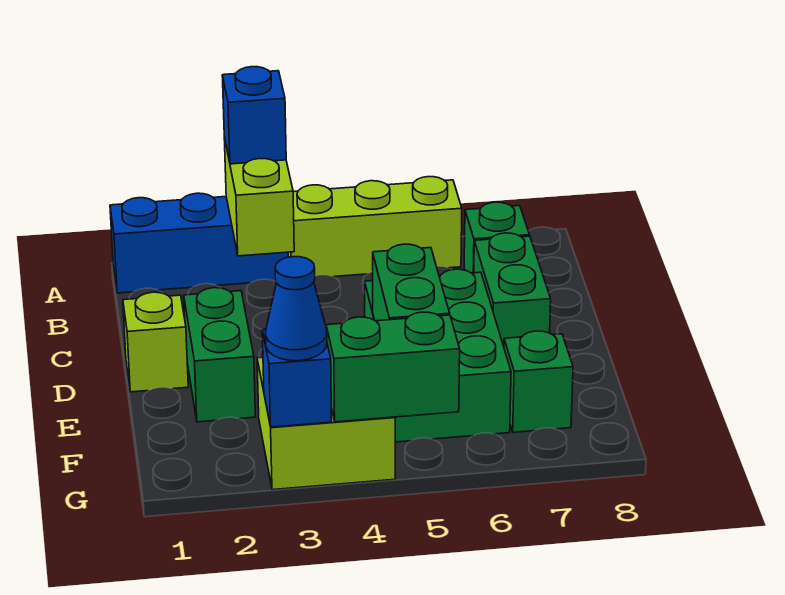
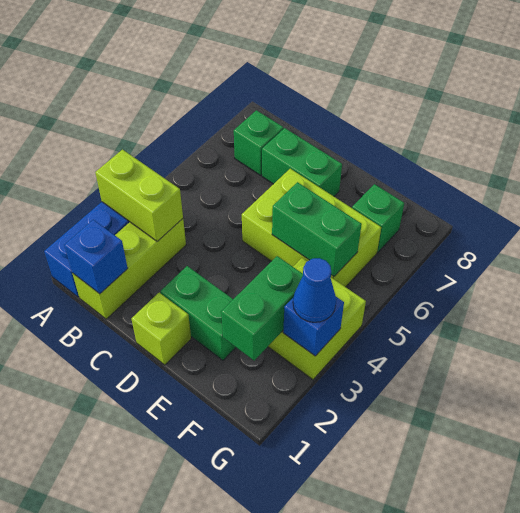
blue 1x1 brick [222,67,286,164] -> blue 1x1 brick moved to [64,220,128,294]
lime 1x3 brick [288,177,462,277] -> lime 1x3 brick moved to [72,219,186,319]
green 2x3 brick [365,269,511,442] -> lime 2x3 brick [242,169,381,287]
green 1x2 brick [326,312,460,422] -> green 1x2 brick moved to [221,256,303,361]

